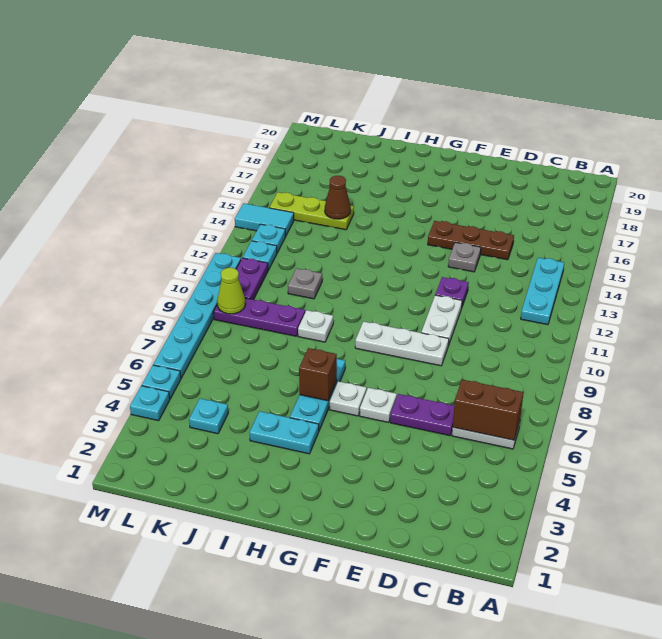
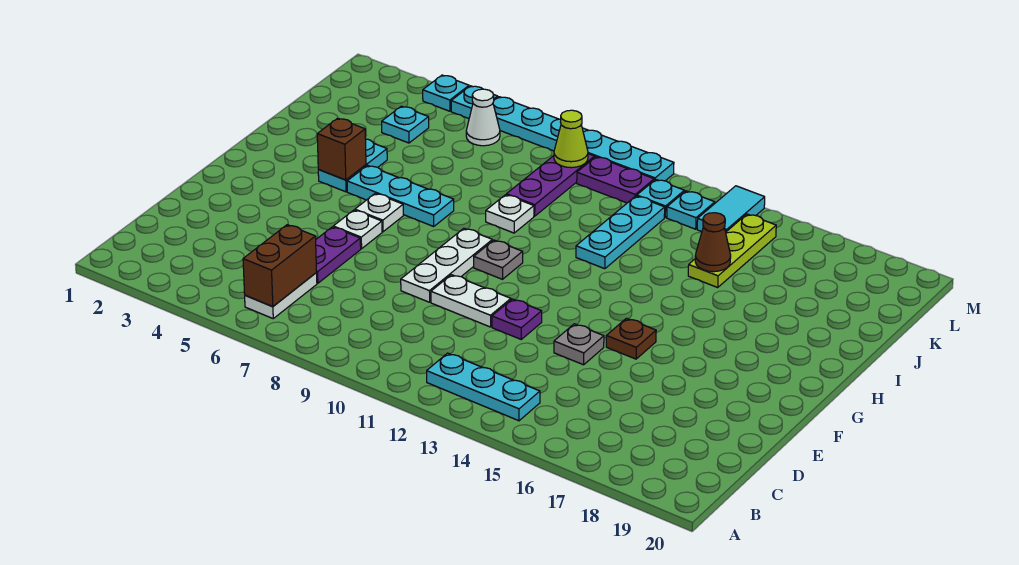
brown 1x3 plate [428,221,514,260] -> brown 1x1 plate [606,318,656,359]
brown 1x1 brick [299,348,337,401] -> brown 1x1 brick moved to [317,118,366,180]
none -> cyan 1x3 plate [576,196,665,269]
grey 1x1 plate [288,268,322,299] -> grey 1x1 plate moved to [474,240,523,279]
none -> white 1x1 cone [466,89,500,146]

